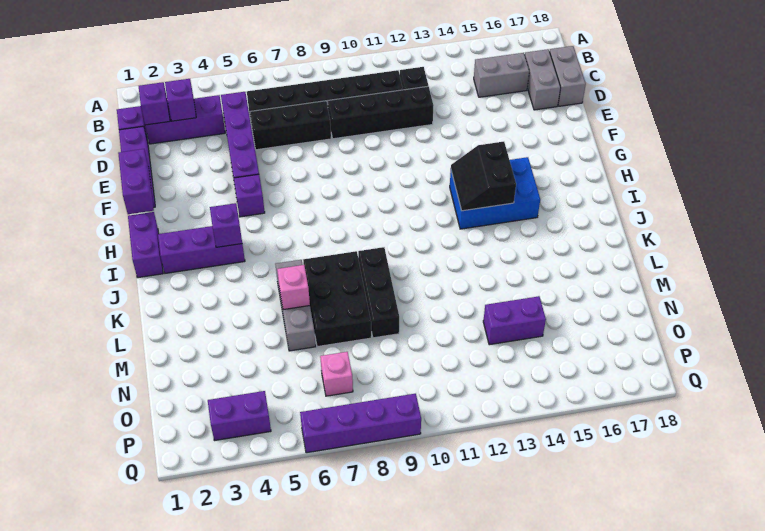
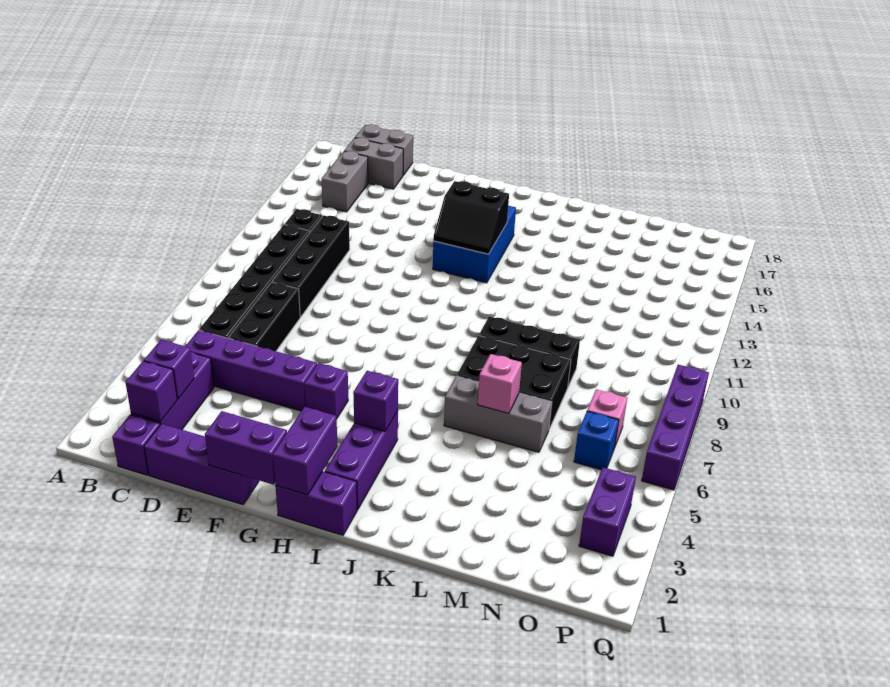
purple 1x2 brick [483,296,546,345] -> purple 1x2 brick moved to [273,407,338,495]
none -> blue 1x1 brick [574,411,619,470]

